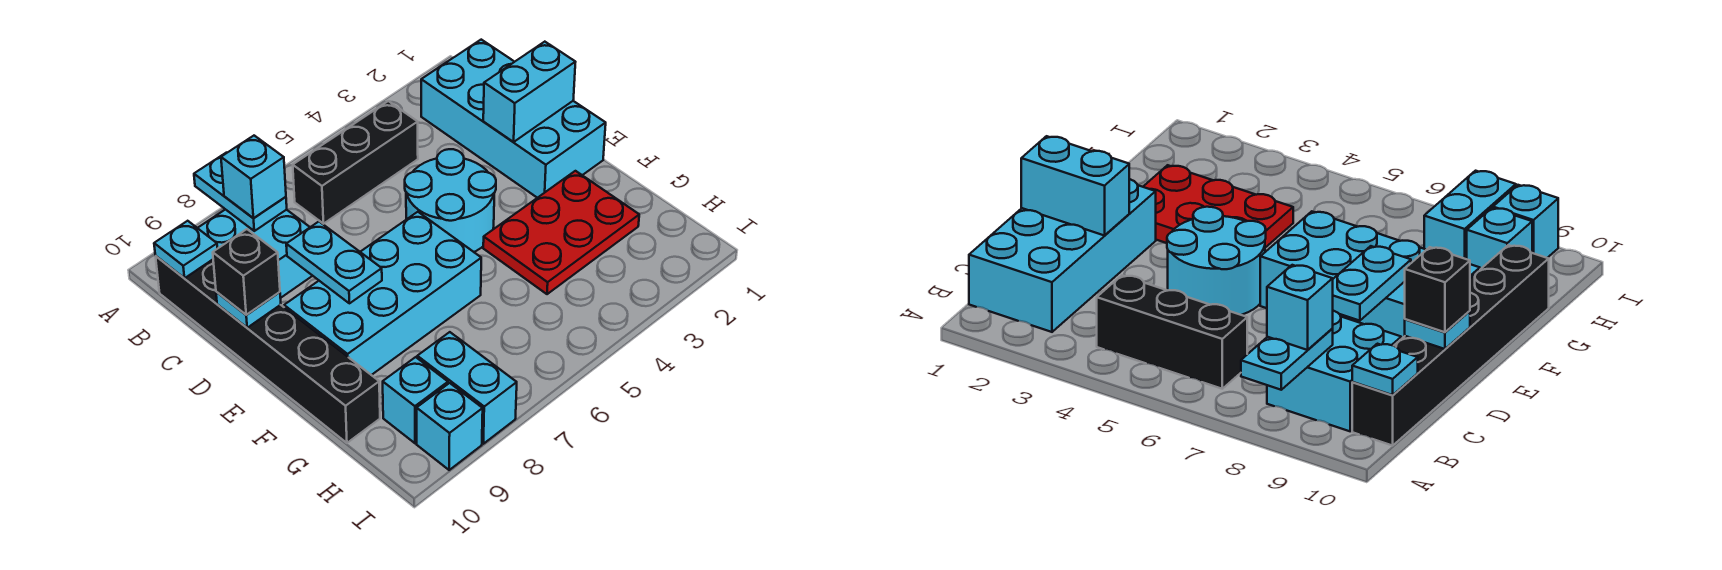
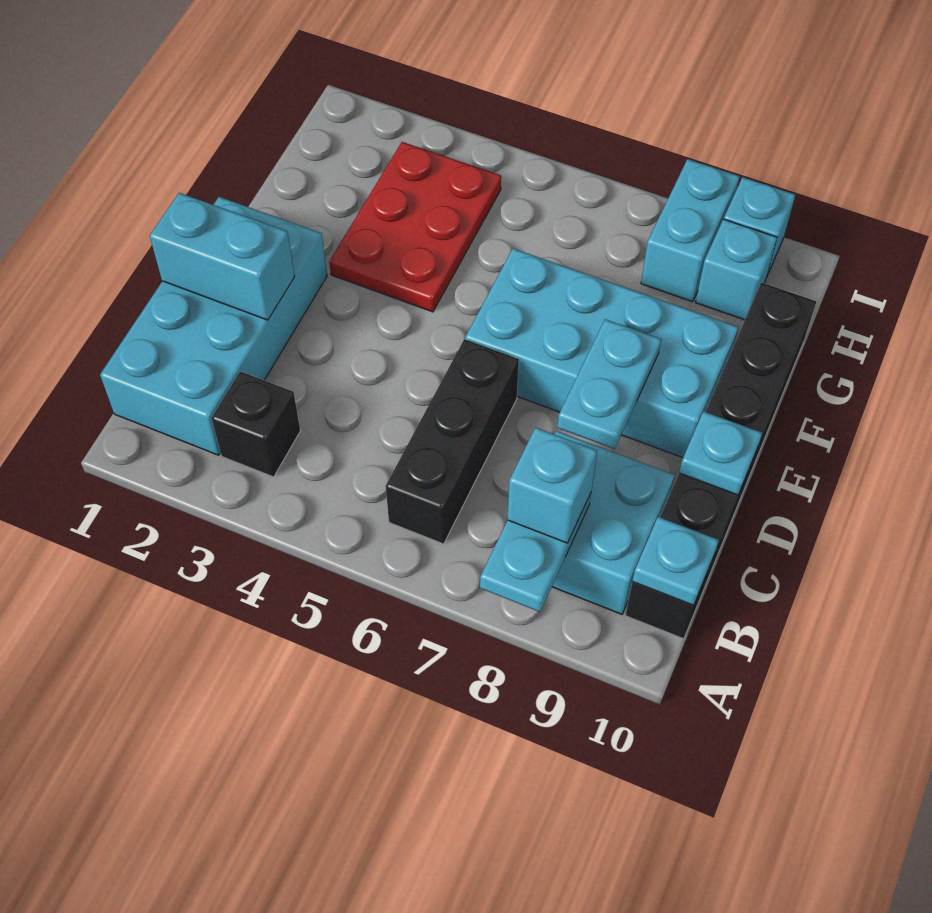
black 1x3 brick [293,101,418,224] -> black 1x3 brick turned to [386,339,519,544]
cyan 2x2 round brick [405,149,496,252] -> none
black 1x1 brick [213,229,280,315] -> black 1x1 brick moved to [211,371,300,477]
red 2x3 plate [483,171,639,294] -> red 2x3 plate turned to [329,142,501,312]

